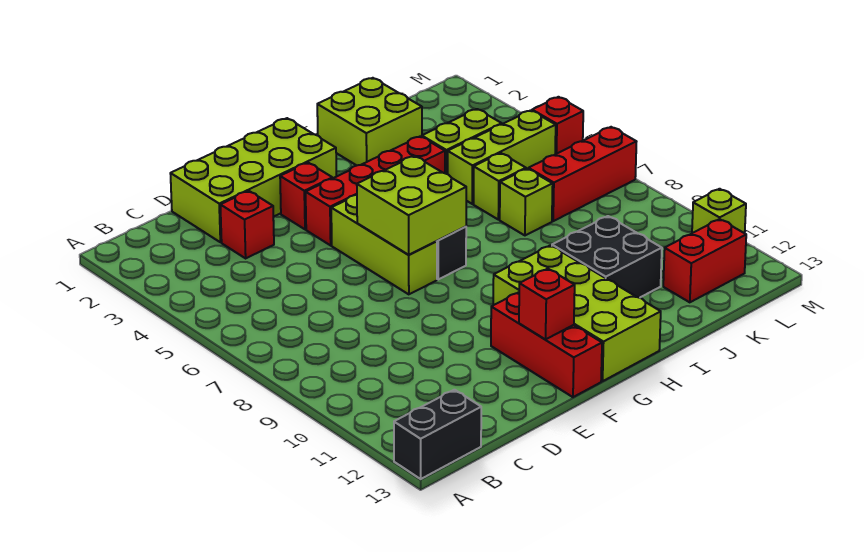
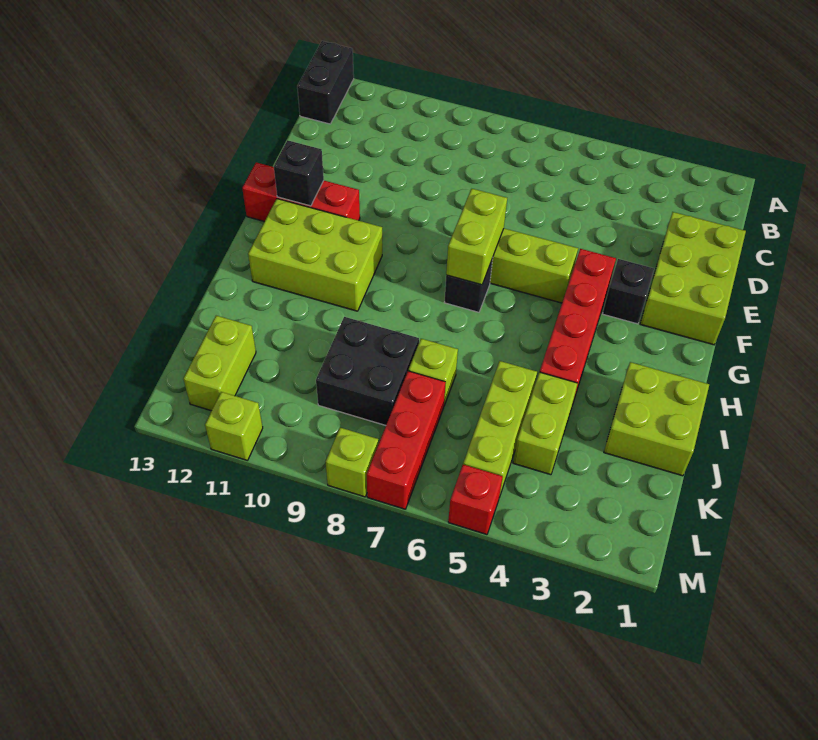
lime 2x4 brick [170,118,336,242] -> lime 2x3 brick [640,212,746,345]
red 1x1 brick [220,191,274,258] -> none
red 1x1 brick [280,163,332,229] -> black 1x1 brick [603,259,654,324]
lime 2x2 brick [357,156,466,255] -> lime 1x2 brick [446,189,507,285]
red 1x1 brick [519,269,575,340] -> black 1x1 brick [274,140,324,206]
lime 2x4 brick [493,245,661,381] -> lime 2x3 brick [248,199,382,311]
black 2x2 brick [552,216,662,298] -> black 2x2 brick moved to [316,317,419,425]
lime 1x1 brick [473,153,526,220] -> lime 1x1 brick moved to [326,428,379,497]
red 1x2 brick [663,219,746,302] -> lime 1x2 brick [183,316,256,411]

